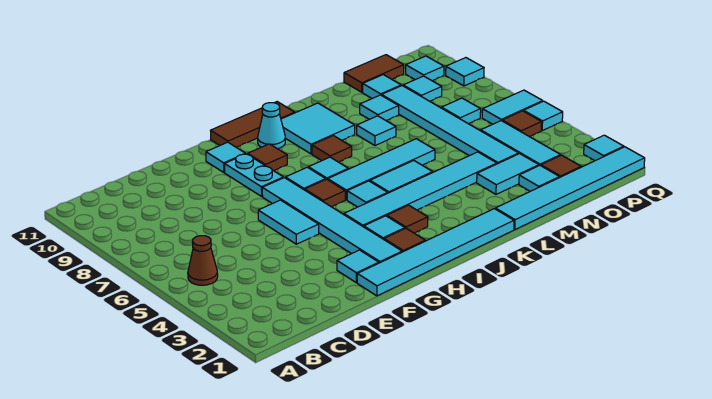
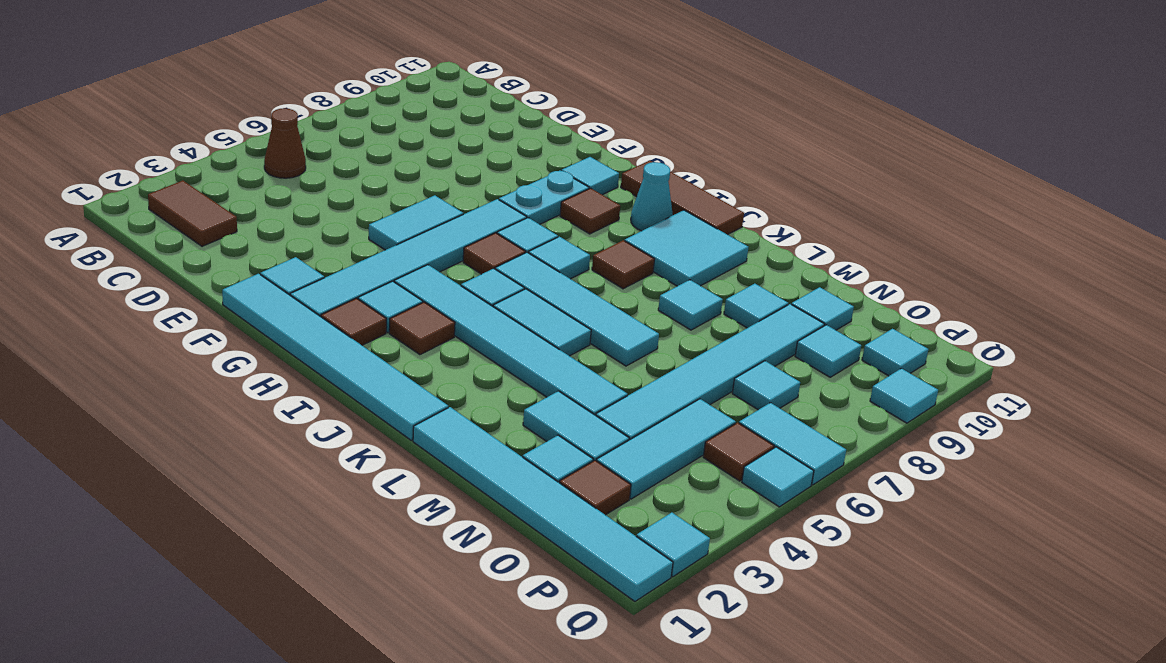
brown 1x2 tile [344,55,404,92] -> brown 1x2 tile moved to [148,181,237,246]

